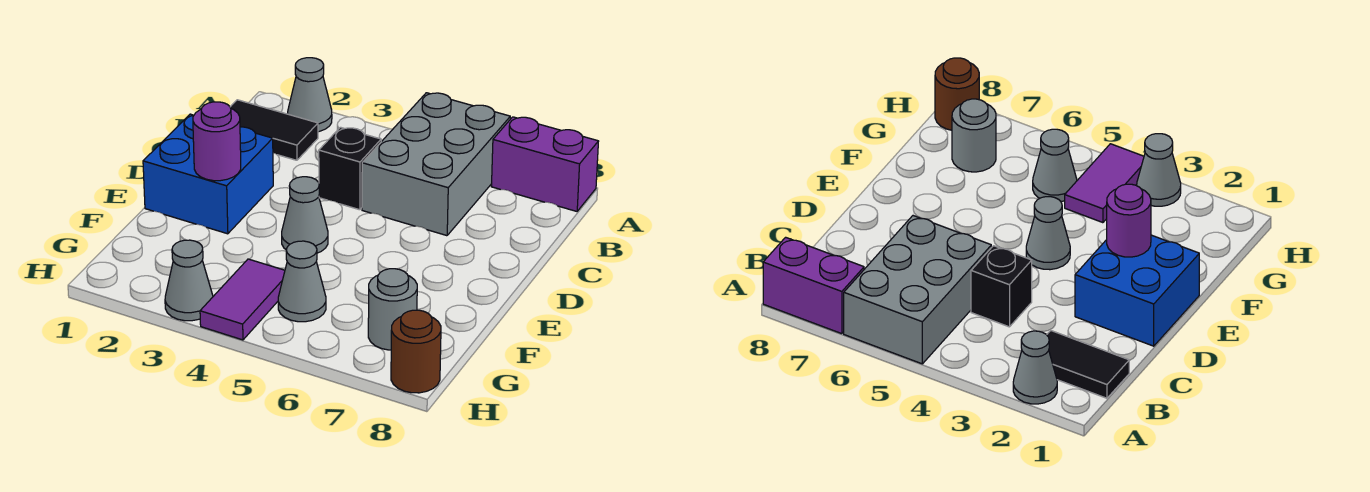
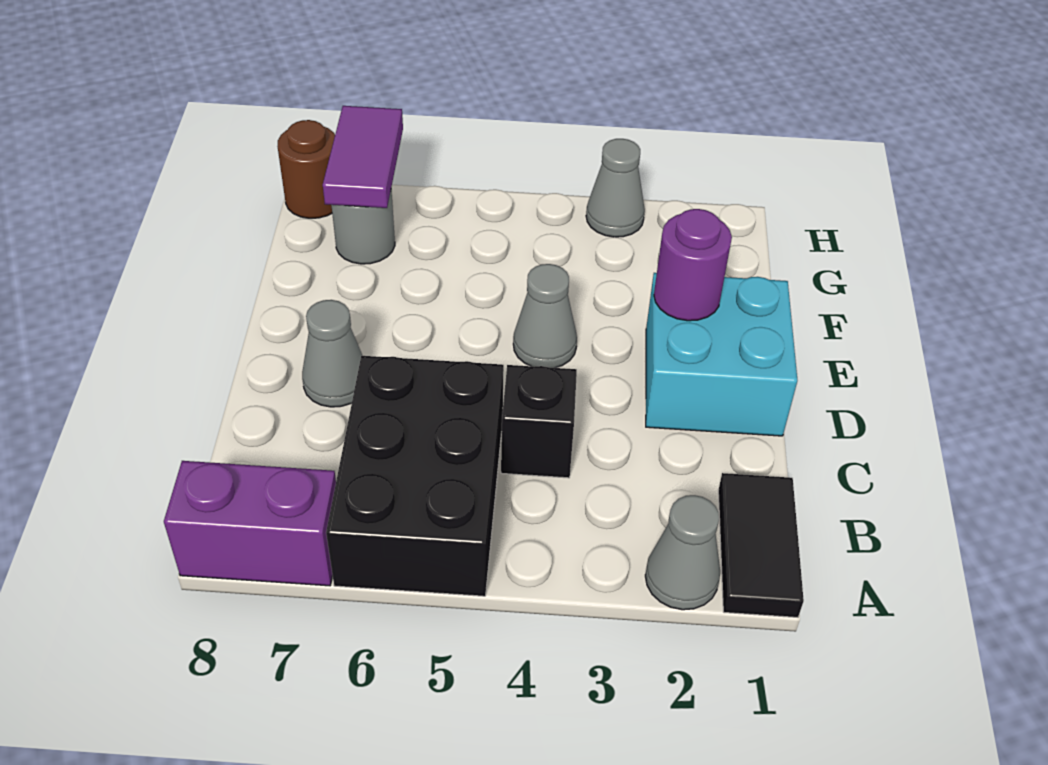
grey 2x3 brick [362,93,510,236] -> black 2x3 brick [326,356,504,596]
black 1x2 tile [230,100,318,160] -> black 1x2 tile turned to [718,473,804,617]
blue 2x2 brick [143,114,273,234] -> cyan 2x2 brick [646,273,797,436]
purple 1x2 tile [200,259,285,340] -> purple 1x2 tile moved to [323,106,403,208]
grey 1x1 cone [278,241,326,322] -> grey 1x1 cone moved to [302,300,362,407]

